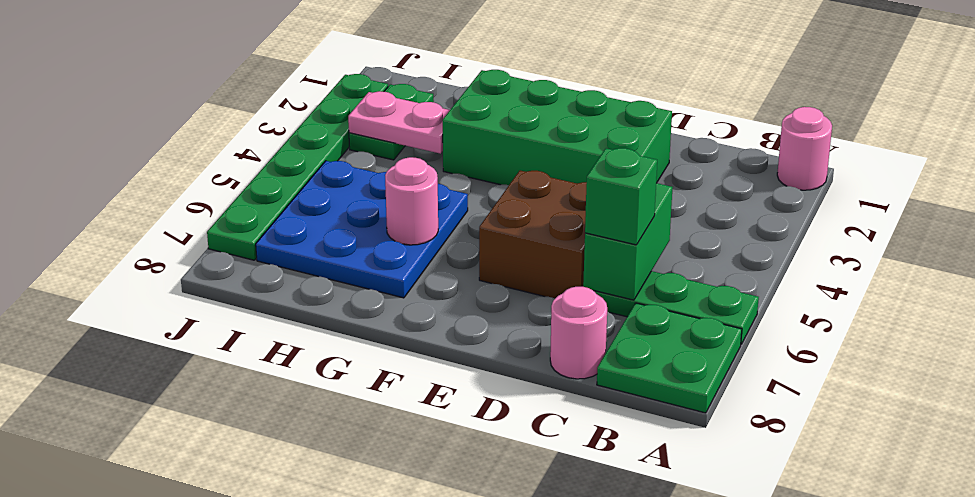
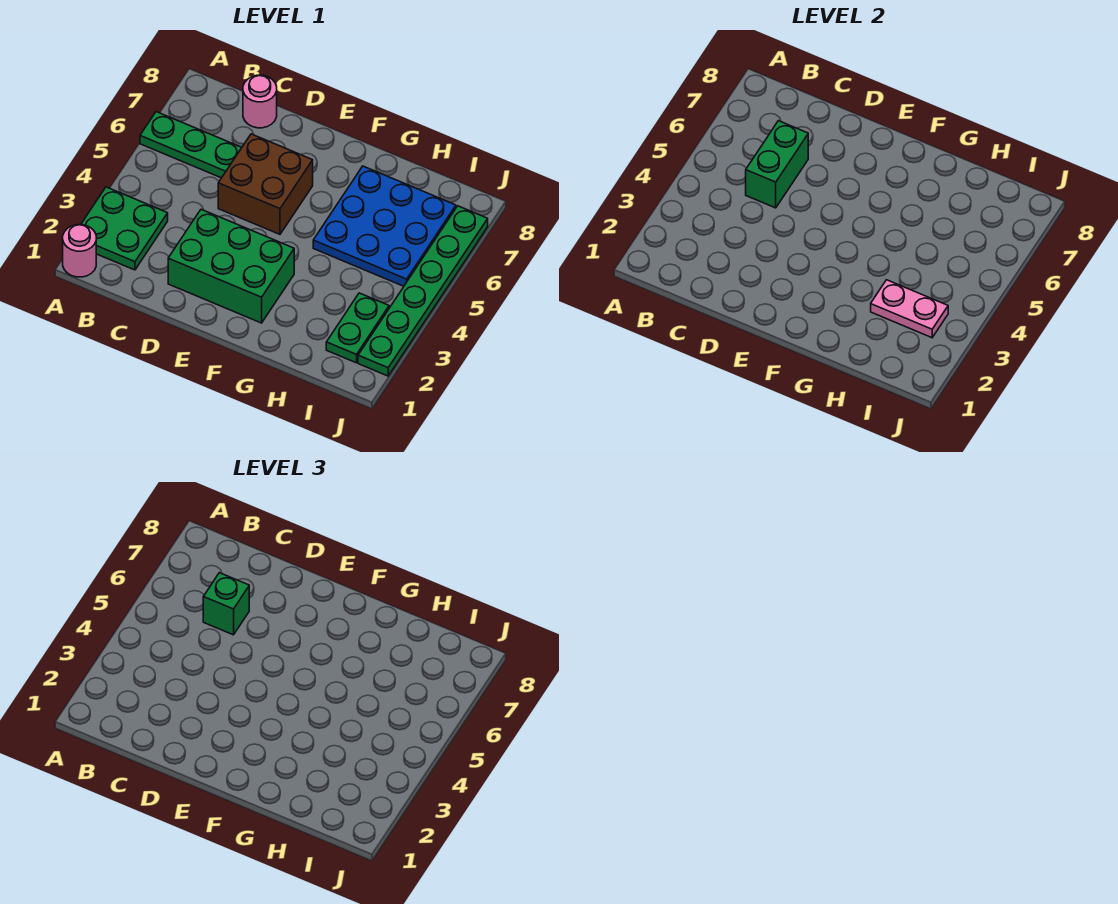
green 2x2 plate [597,303,742,413] -> green 2x2 plate moved to [81,187,168,270]
green 2x4 brick [443,70,672,185] -> green 2x3 brick [168,209,294,323]
pink 1x1 round brick [385,157,438,245] -> none

